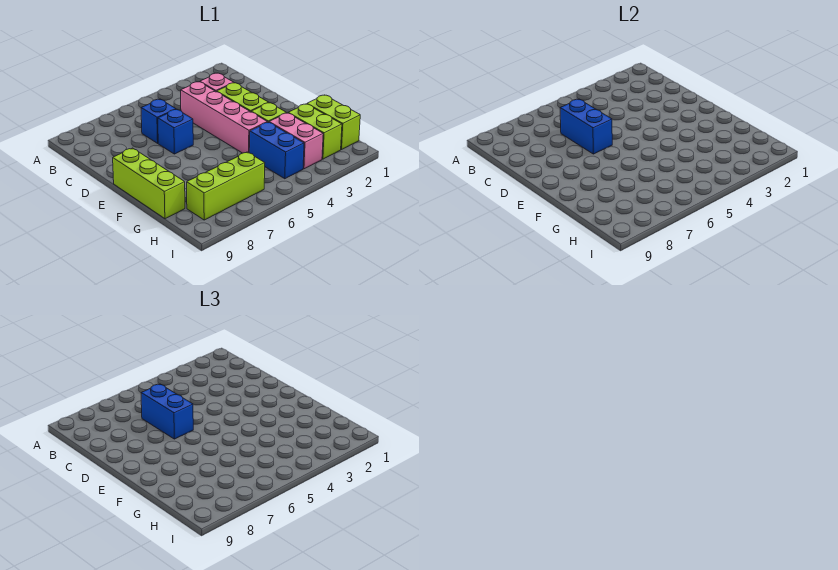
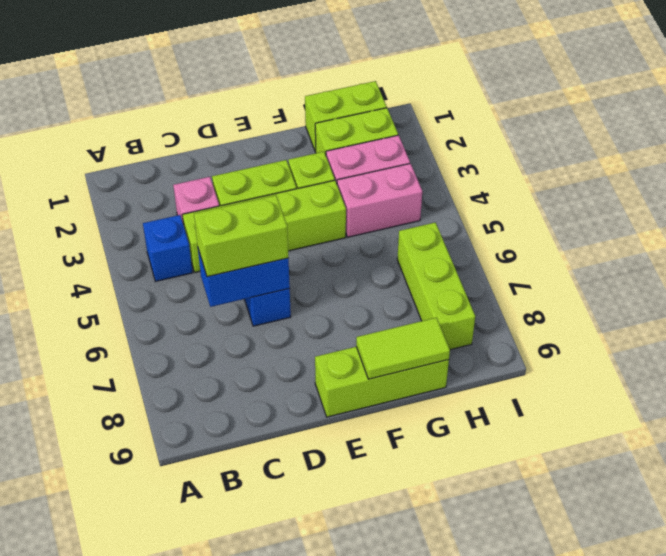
pink 1x4 brick [181,82,267,153] -> lime 1x4 brick [182,180,346,272]
blue 1x1 brick [141,99,176,143] -> blue 1x1 brick moved to [143,215,193,281]
blue 1x2 brick [141,384,193,439] -> lime 1x2 brick [194,195,288,277]
none -> lime 1x2 tile [356,318,450,379]
blue 1x2 brick [249,122,304,179] -> pink 1x2 brick [337,163,422,237]

